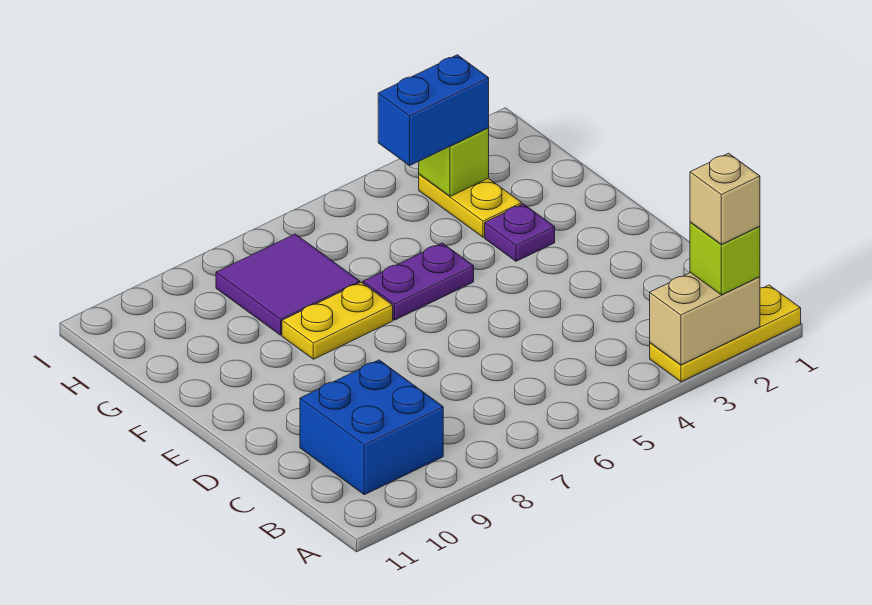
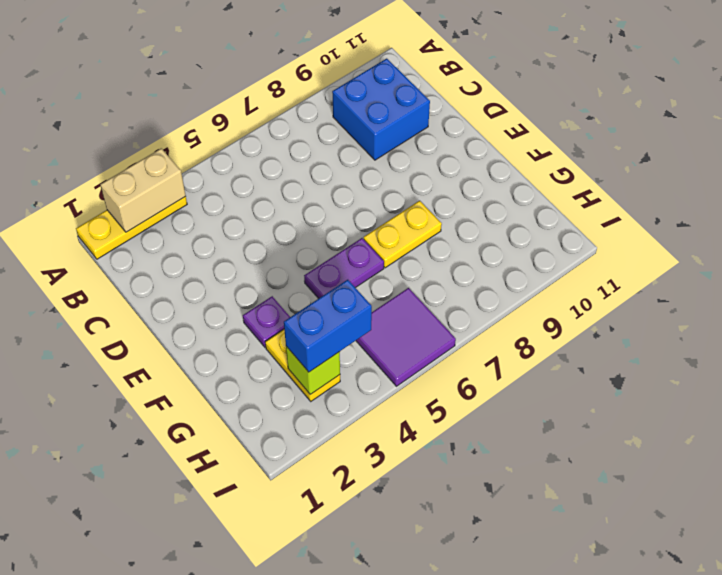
lime 1x1 brick [690,222,760,295] -> none
tan 1x1 brick [690,153,760,244] -> none
purple 2x2 tile [216,234,360,335] -> purple 2x2 tile moved to [356,288,456,386]

